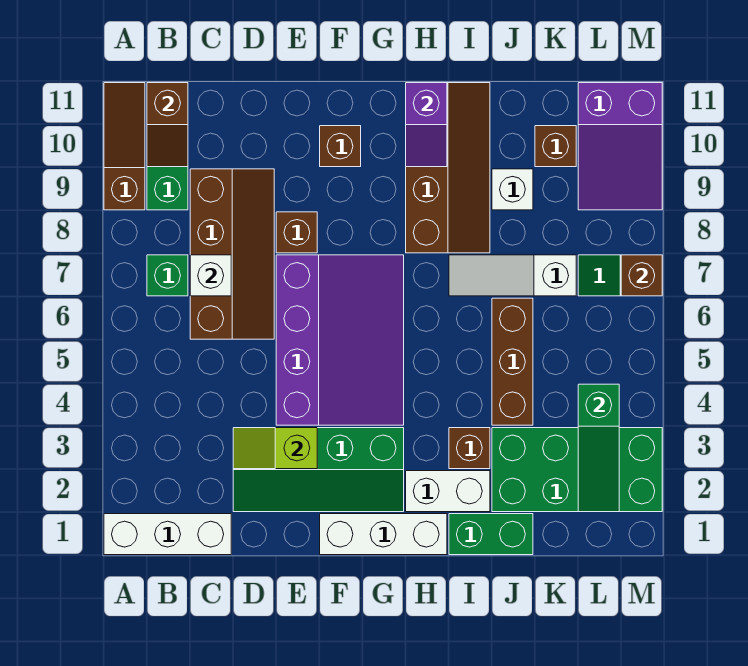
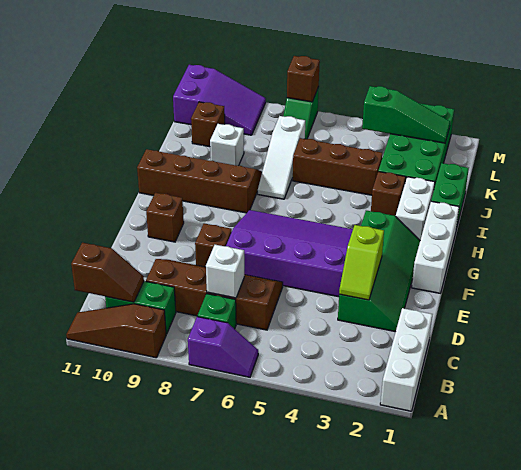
purple 1x2 slope [406,83,447,167] -> purple 1x2 slope moved to [188,317,258,377]

